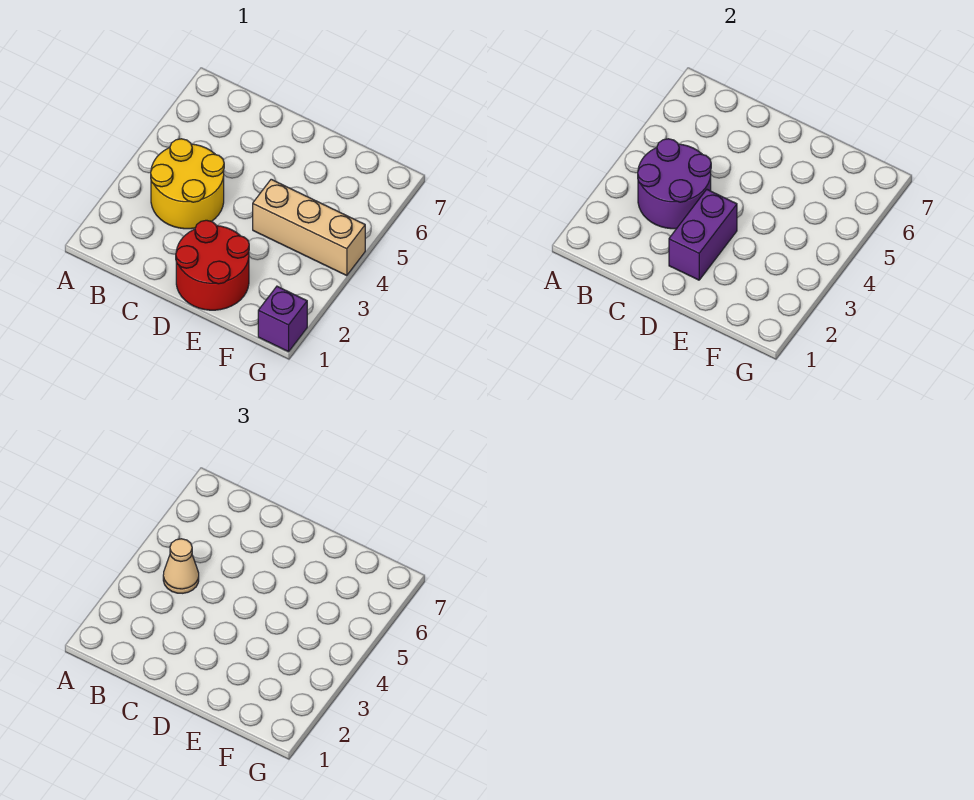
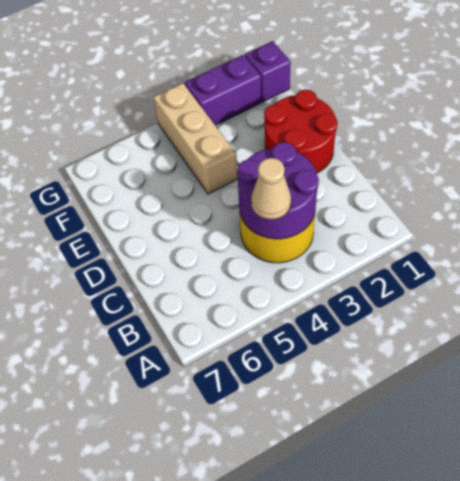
purple 1x2 brick [669,189,737,280] -> purple 1x2 brick moved to [185,55,261,125]

